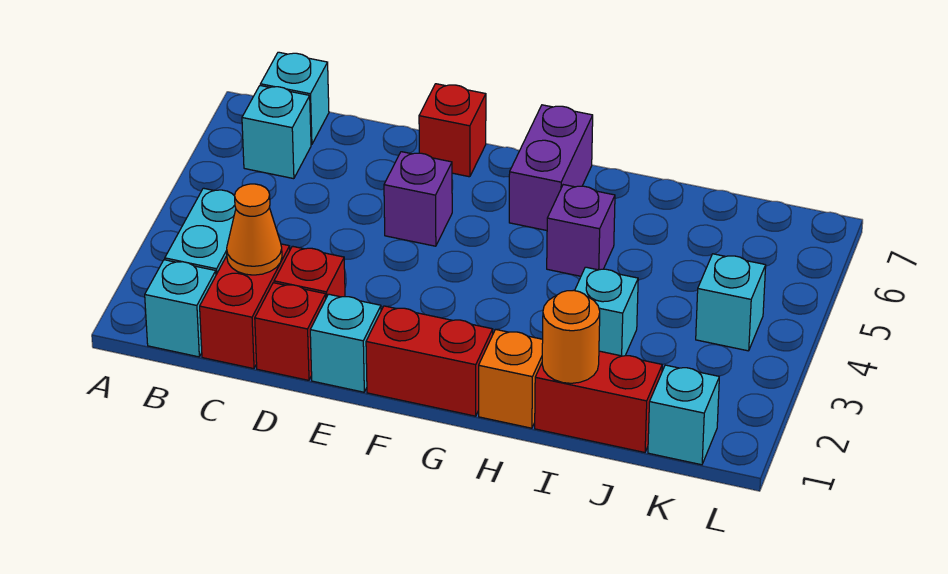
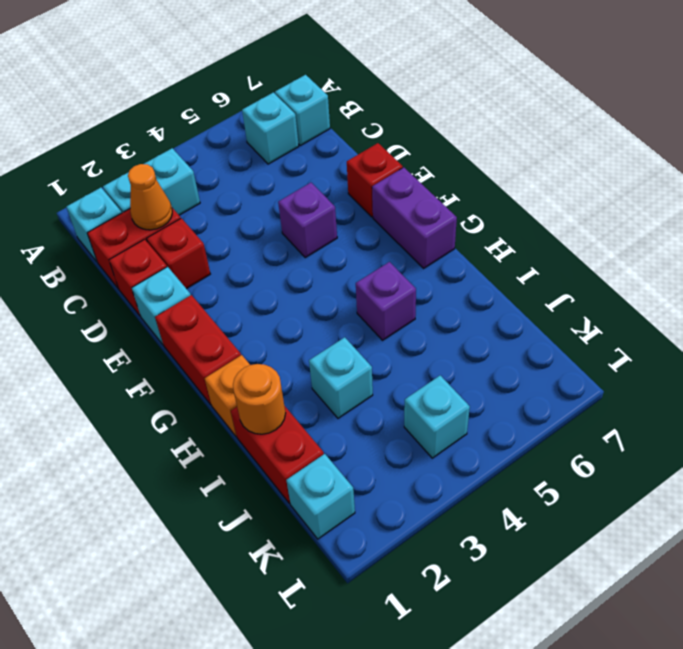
purple 1x2 brick [509,105,593,230] -> purple 1x2 brick turned to [372,167,457,268]

